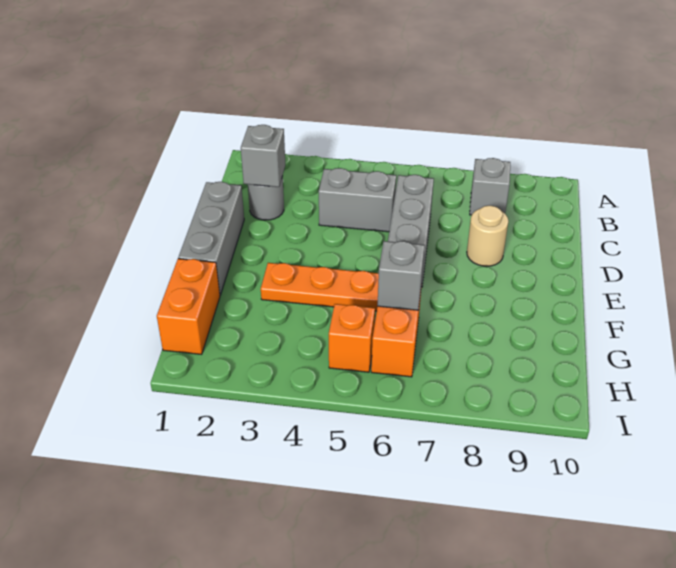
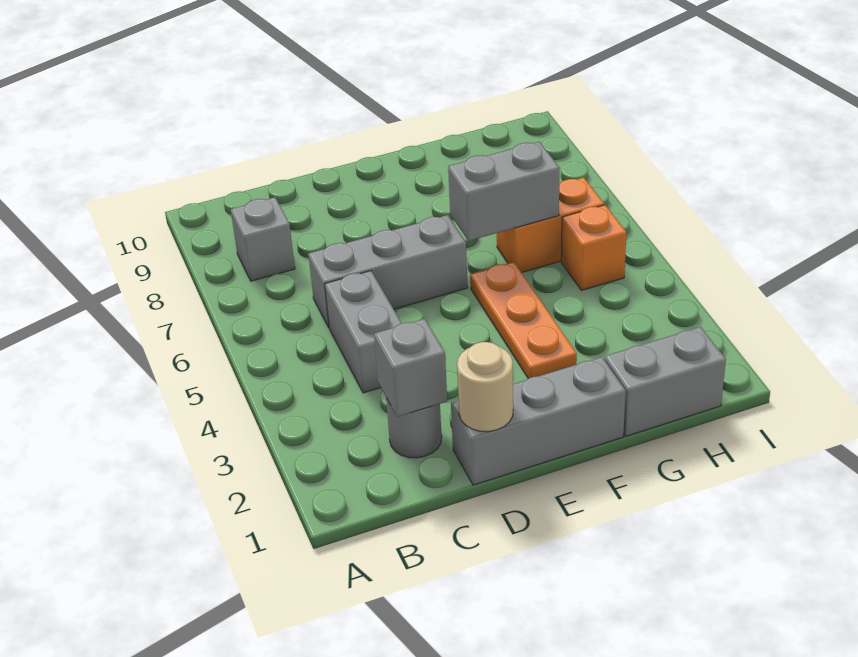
tan 1x1 round brick [467,206,508,266] -> tan 1x1 round brick moved to [457,342,513,432]
orange 1x2 brick [157,259,220,354] -> grey 1x2 brick [604,327,726,436]
grey 1x1 brick [377,241,425,310] -> grey 1x2 brick [448,142,560,241]

